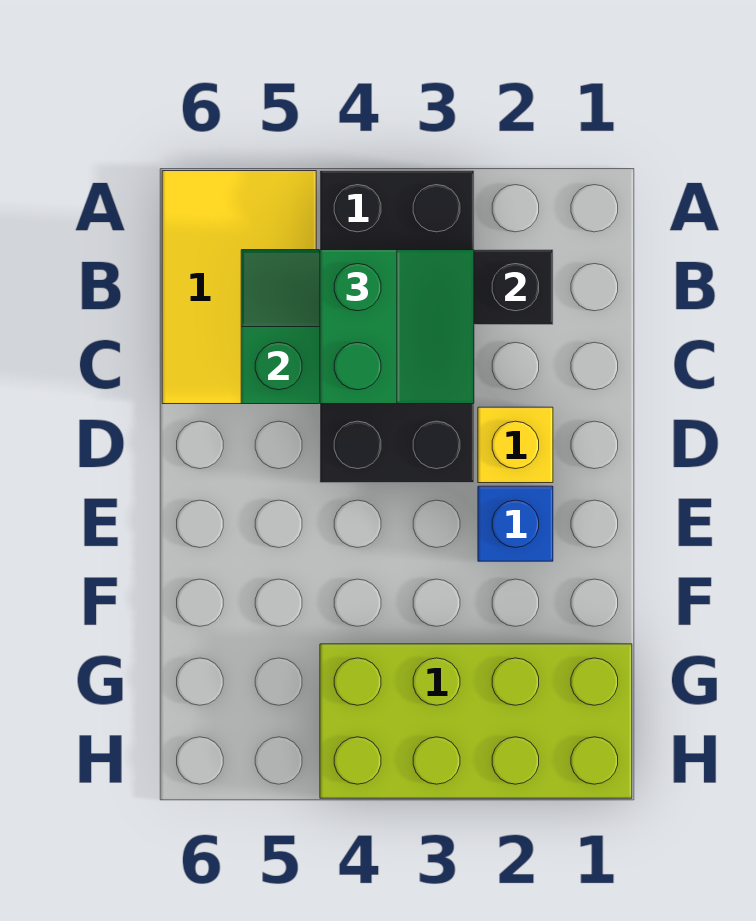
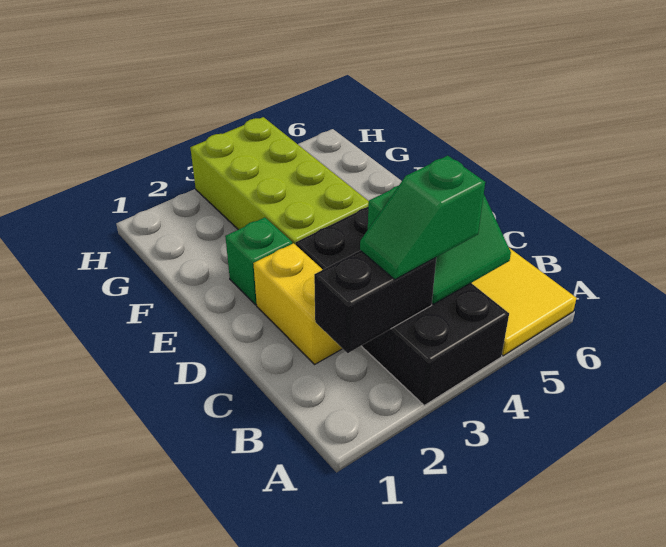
green 2x2 slope [320,250,474,404] -> green 1x2 slope [360,156,485,279]
yellow 1x1 brick [478,407,553,483] -> yellow 1x2 brick [253,243,342,365]
blue 1x1 brick [478,486,553,561] -> green 1x1 brick [225,217,292,305]
lime 2x4 brick [320,644,632,798] -> lime 2x4 brick turned to [190,117,369,245]

